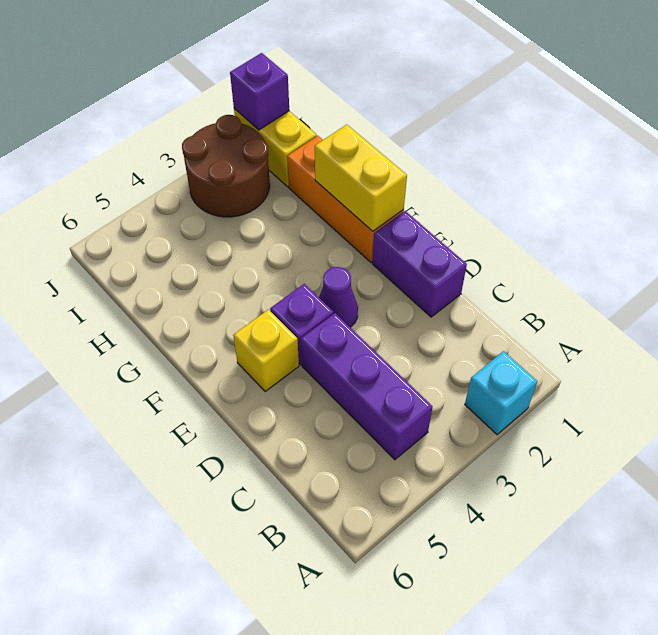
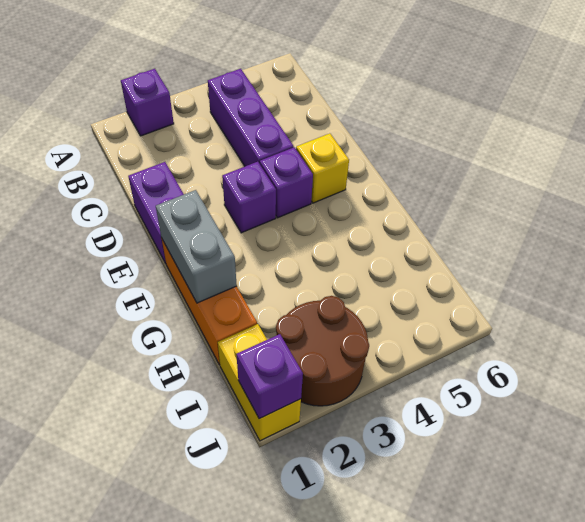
cyan 1x1 brick [465,351,537,435] -> purple 1x1 brick [121,69,174,136]
purple 1x1 cone [319,267,358,327] -> purple 1x1 brick [222,162,276,233]
yellow 1x2 brick [315,125,407,231] -> grey 1x2 brick [156,190,237,303]

